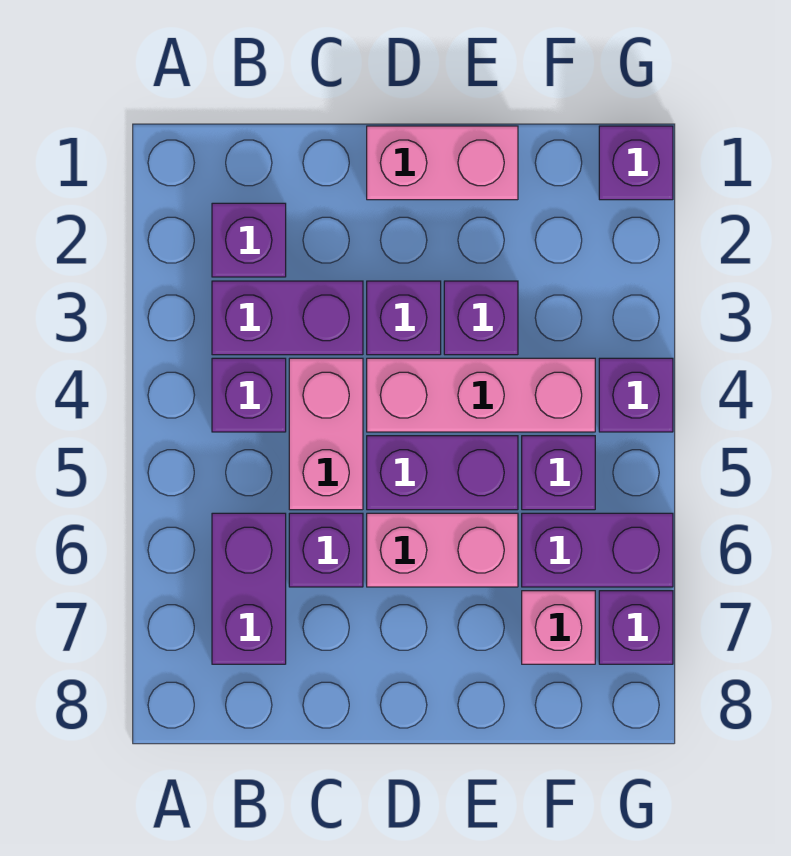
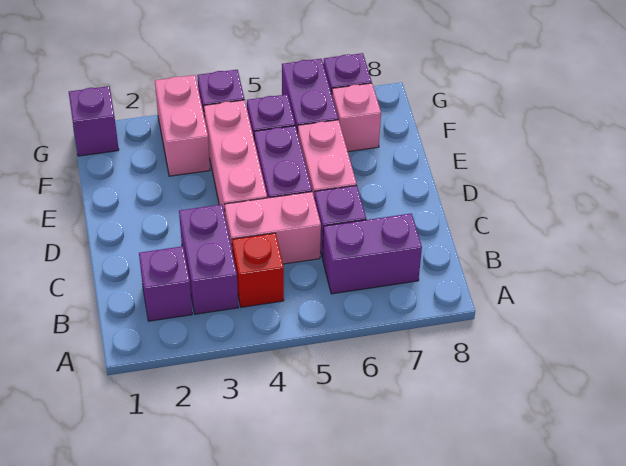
purple 1x1 brick [212,358,286,432] -> red 1x1 brick [232,233,284,307]
pink 1x2 brick [367,126,518,200] -> pink 1x2 brick moved to [155,75,210,176]
purple 1x1 brick [367,281,441,355] -> none
purple 1x1 brick [444,281,518,355] -> none

